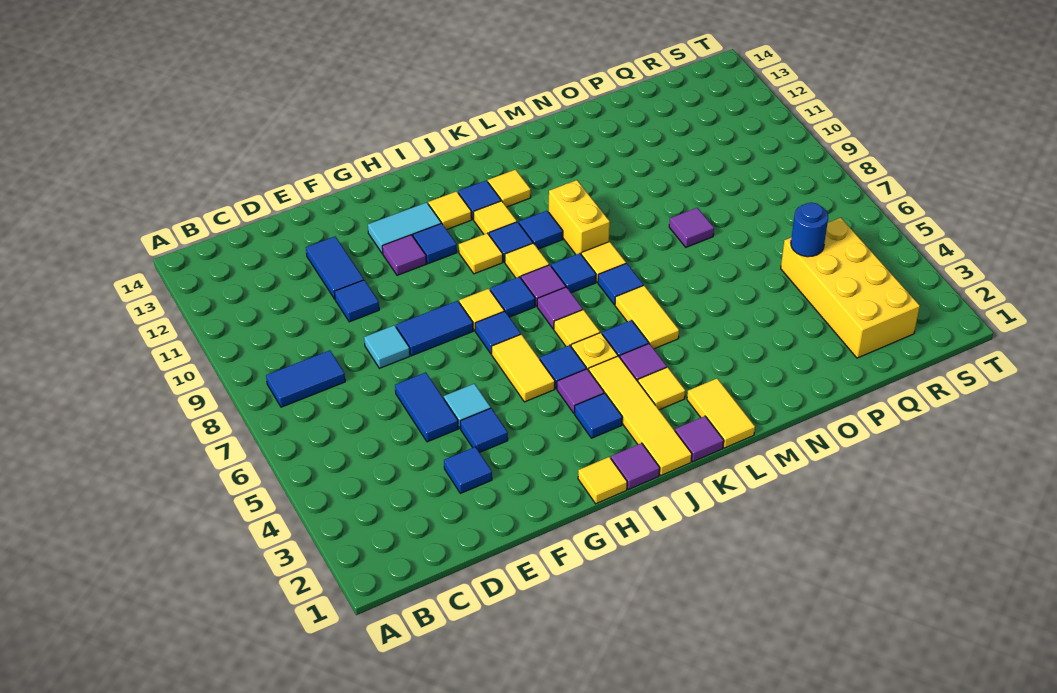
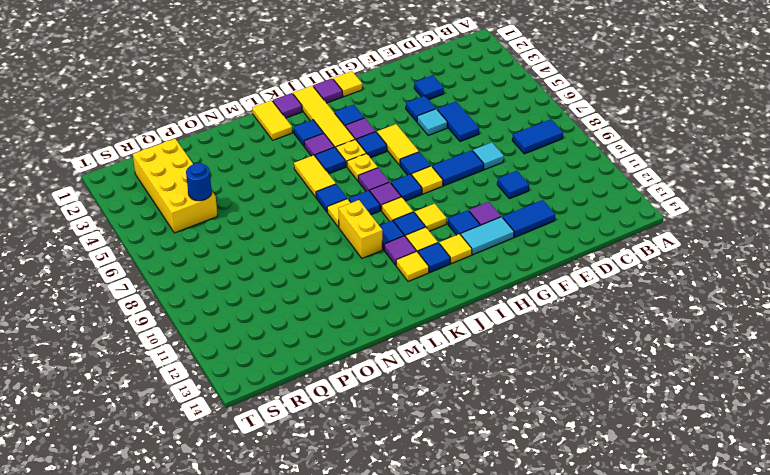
blue 1x2 tile [306,237,364,299] -> blue 1x2 tile turned to [503,200,555,237]
yellow 1x1 tile [554,310,600,346] -> yellow 1x1 plate [347,153,378,181]
yellow 1x1 tile [638,367,685,410] -> blue 1x1 tile [294,120,323,146]
purple 1x1 tile [669,208,714,247] -> purple 1x1 tile moved to [384,236,416,265]

